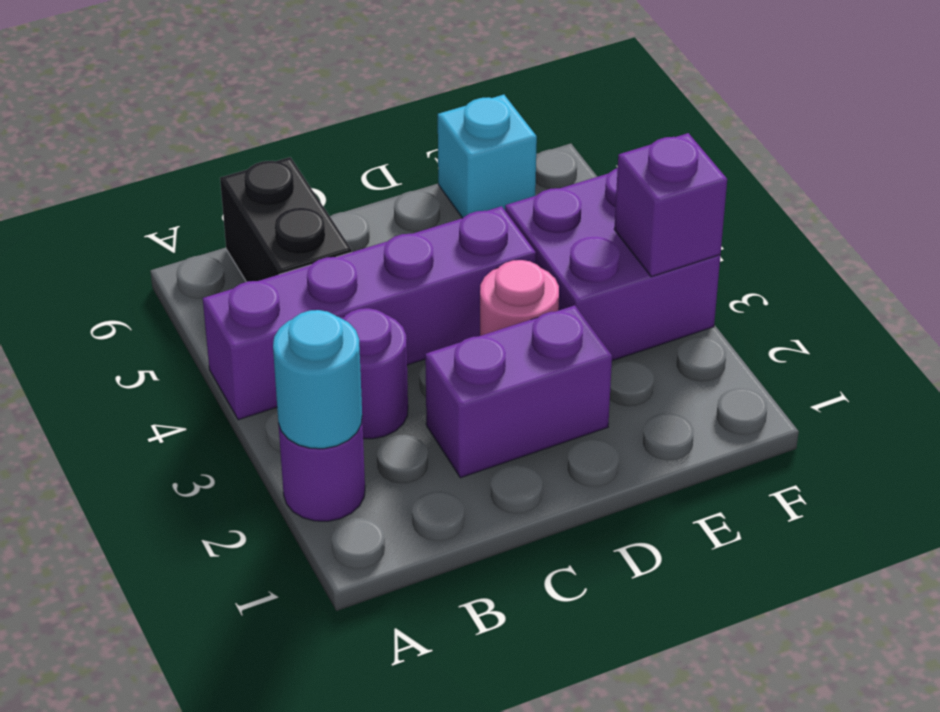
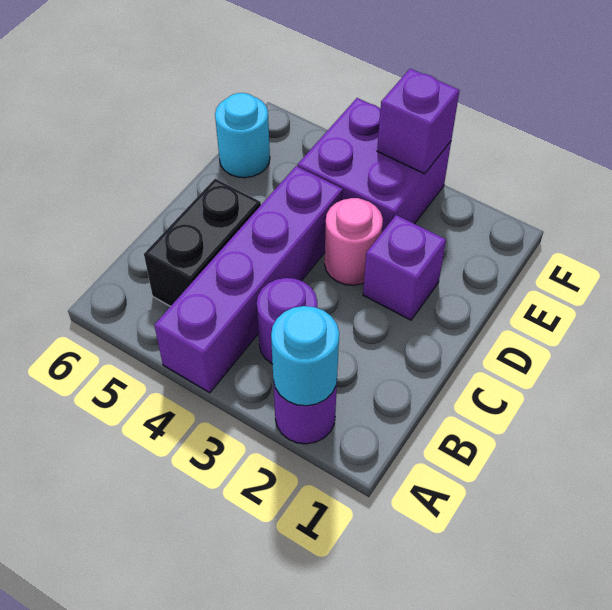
black 1x2 brick [220,157,352,282] -> black 1x2 brick turned to [144,179,261,307]
purple 1x2 brick [425,305,612,478] -> purple 1x1 brick [363,215,446,320]
cyan 1x1 brick [438,95,537,218] -> cyan 1x1 round brick [215,93,270,178]

